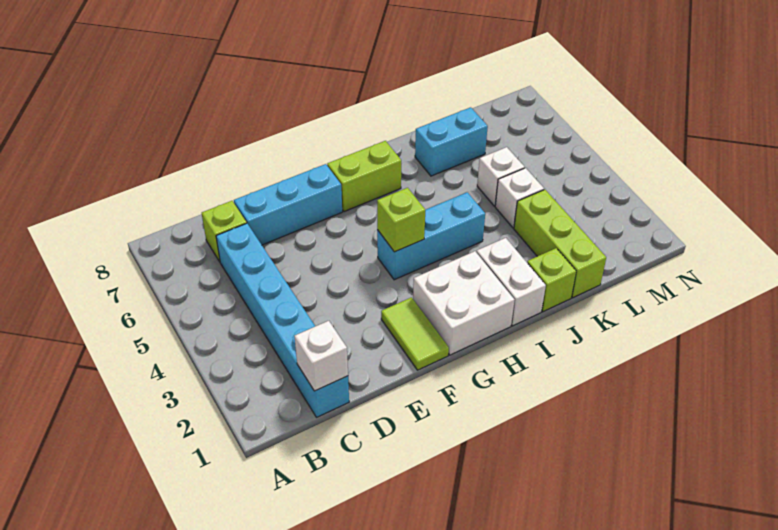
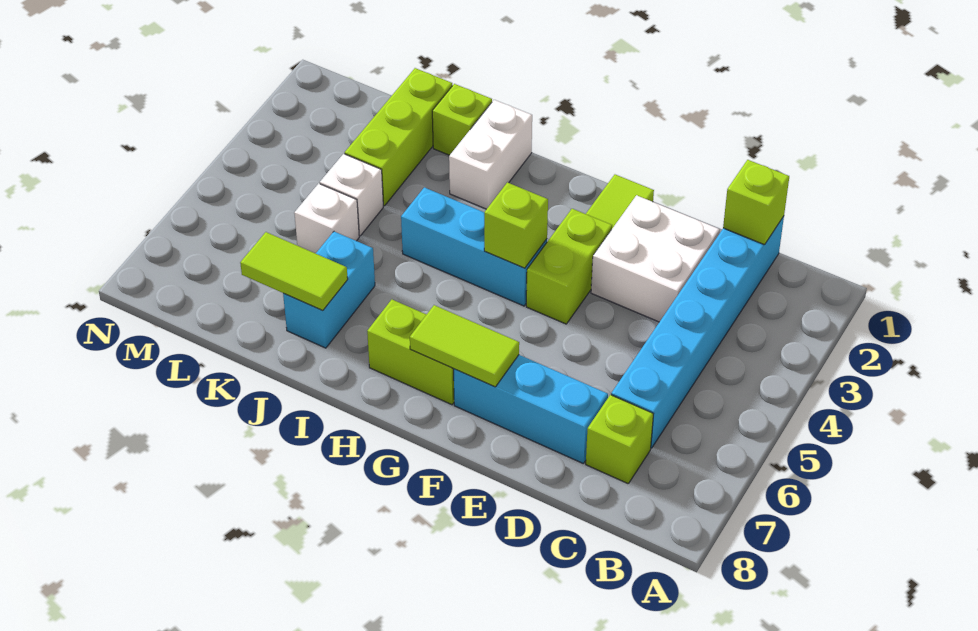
white 1x1 brick [294,321,348,391] -> lime 1x1 brick [723,160,789,245]
none -> lime 1x2 brick [526,209,612,324]
none -> lime 1x2 tile [410,305,519,387]
white 2x2 brick [413,251,514,355] -> white 2x2 brick moved to [591,195,720,322]
cyan 1x2 brick [415,107,488,176] -> cyan 1x2 brick turned to [283,232,375,348]
none -> lime 1x2 tile [240,232,348,310]

